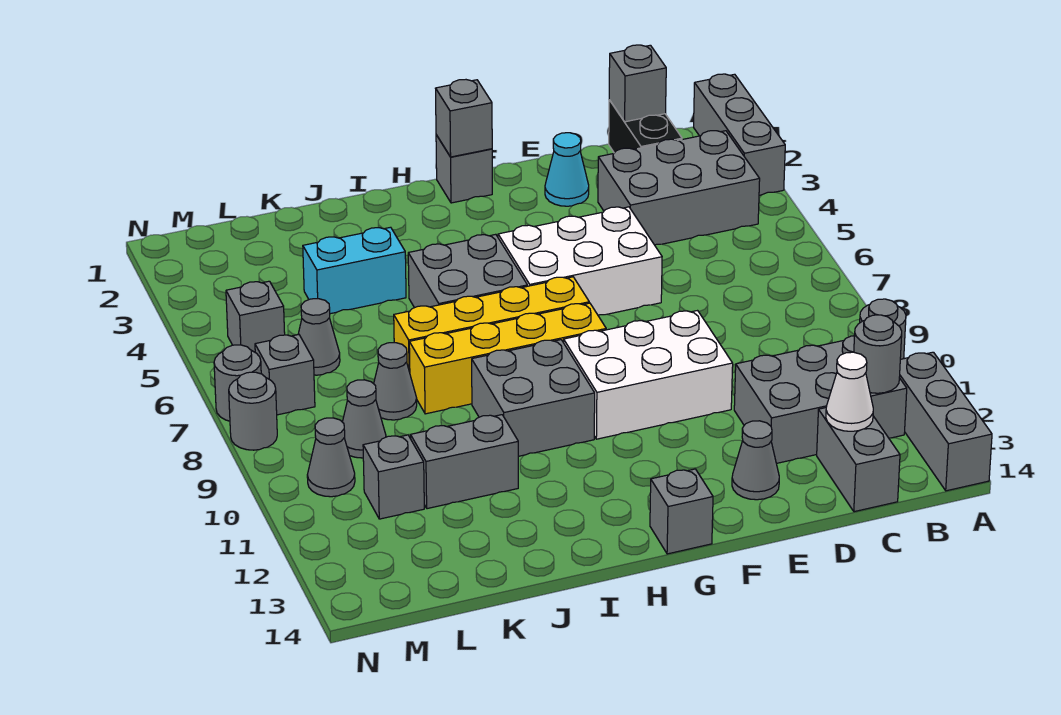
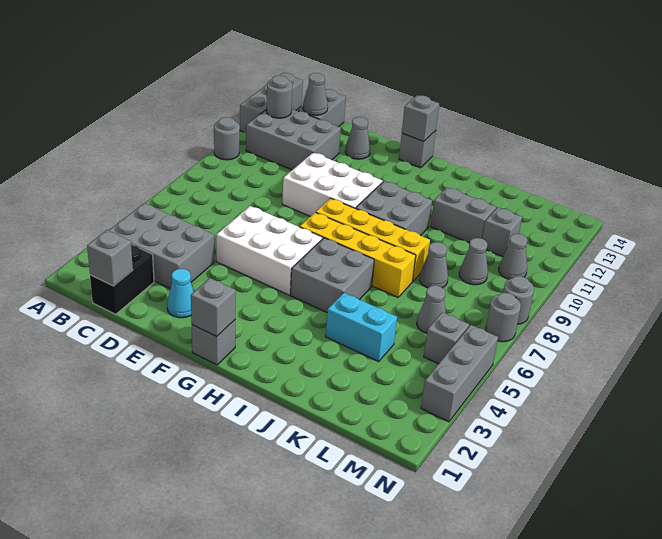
grey 1x3 brick [694,74,785,195] -> grey 1x3 brick moved to [421,325,498,422]
white 1x1 cone [826,352,873,431] -> grey 1x1 cone [303,73,328,115]
grey 1x1 brick [255,334,315,415] -> grey 1x1 brick moved to [402,95,439,142]

